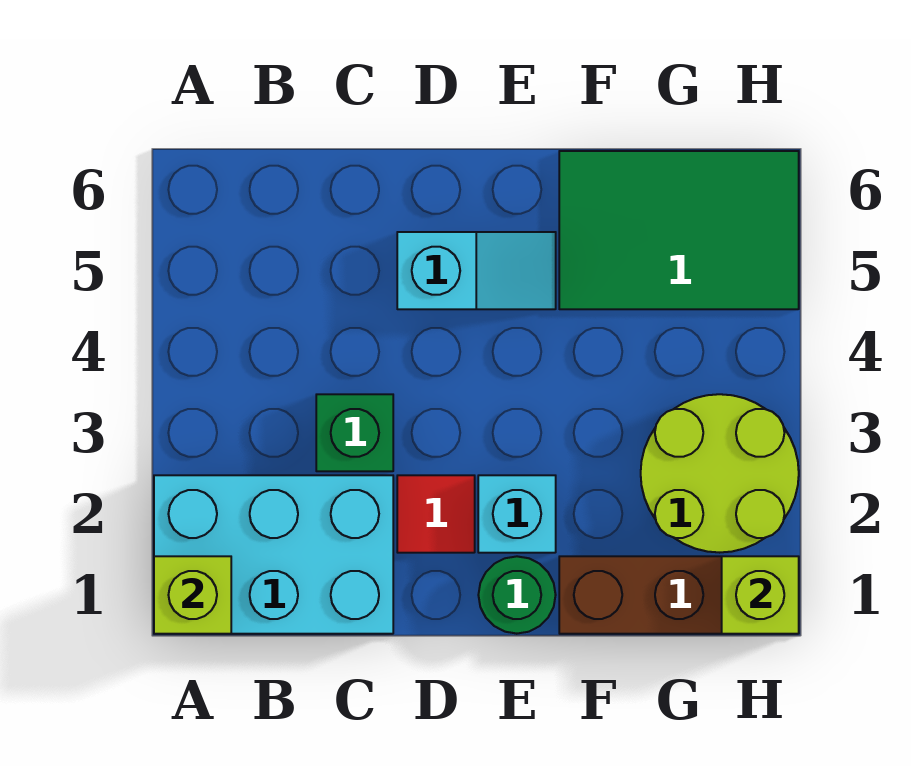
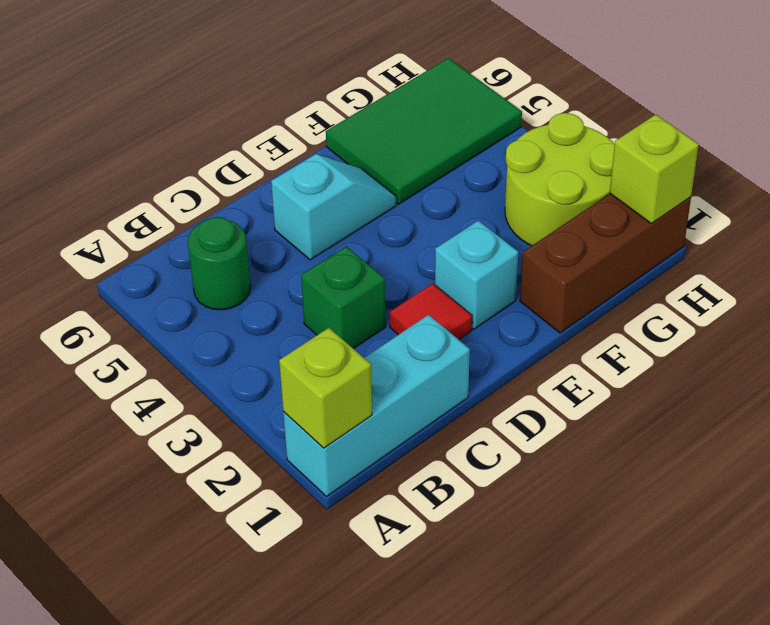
cyan 2x3 brick [154,475,393,634] -> cyan 1x3 brick [283,315,470,496]
green 1x1 round brick [478,556,556,634] -> green 1x1 round brick moved to [188,217,250,310]

